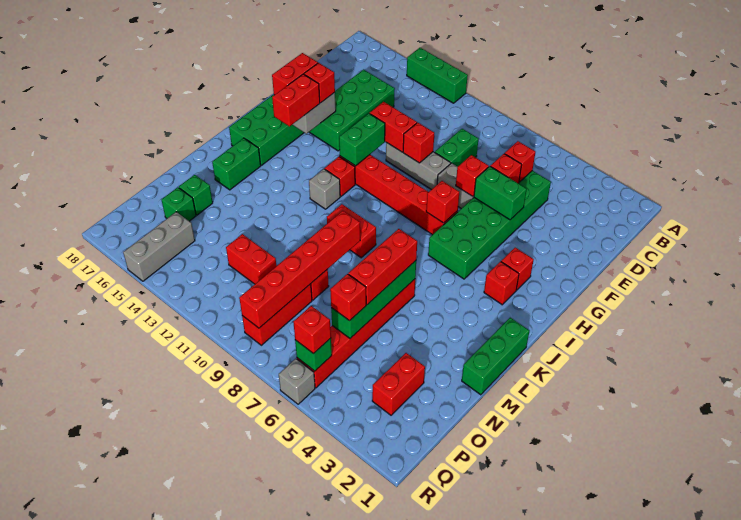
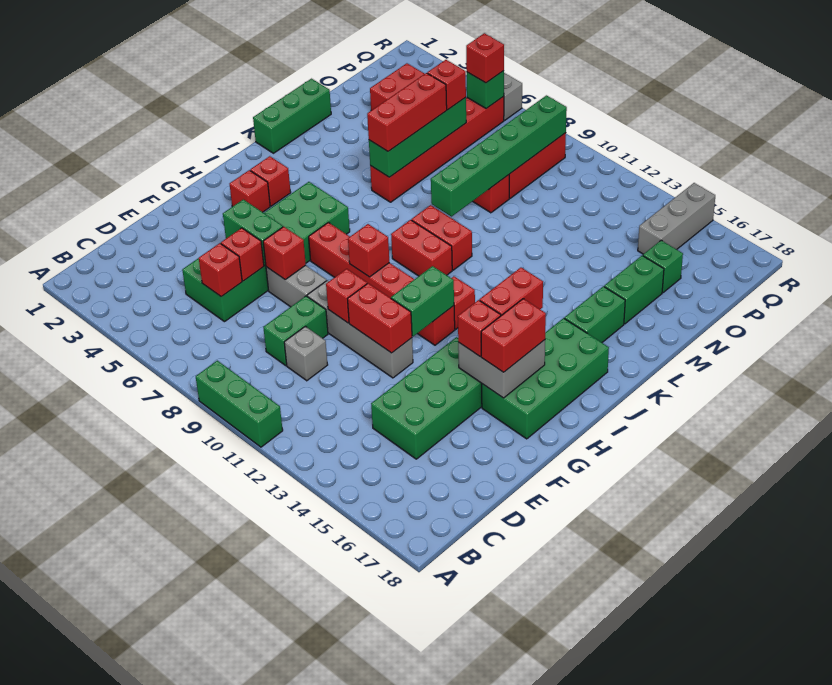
green 1x3 brick [407,48,468,103] -> green 1x3 brick moved to [196,361,283,447]
grey 1x3 brick [386,143,451,190] -> grey 1x4 brick [307,280,413,378]
red 1x1 brick [426,181,459,223] -> red 1x1 brick moved to [348,224,389,277]
grey 1x1 brick [309,169,340,209] -> grey 1x1 brick moved to [284,326,328,381]
red 1x6 brick [239,211,360,328] -> green 1x6 brick [431,95,567,217]
green 1x1 brick [179,175,213,215] -> green 1x2 brick [604,256,664,324]
red 1x2 brick [226,234,276,284] -> red 1x2 brick moved to [391,220,452,276]

